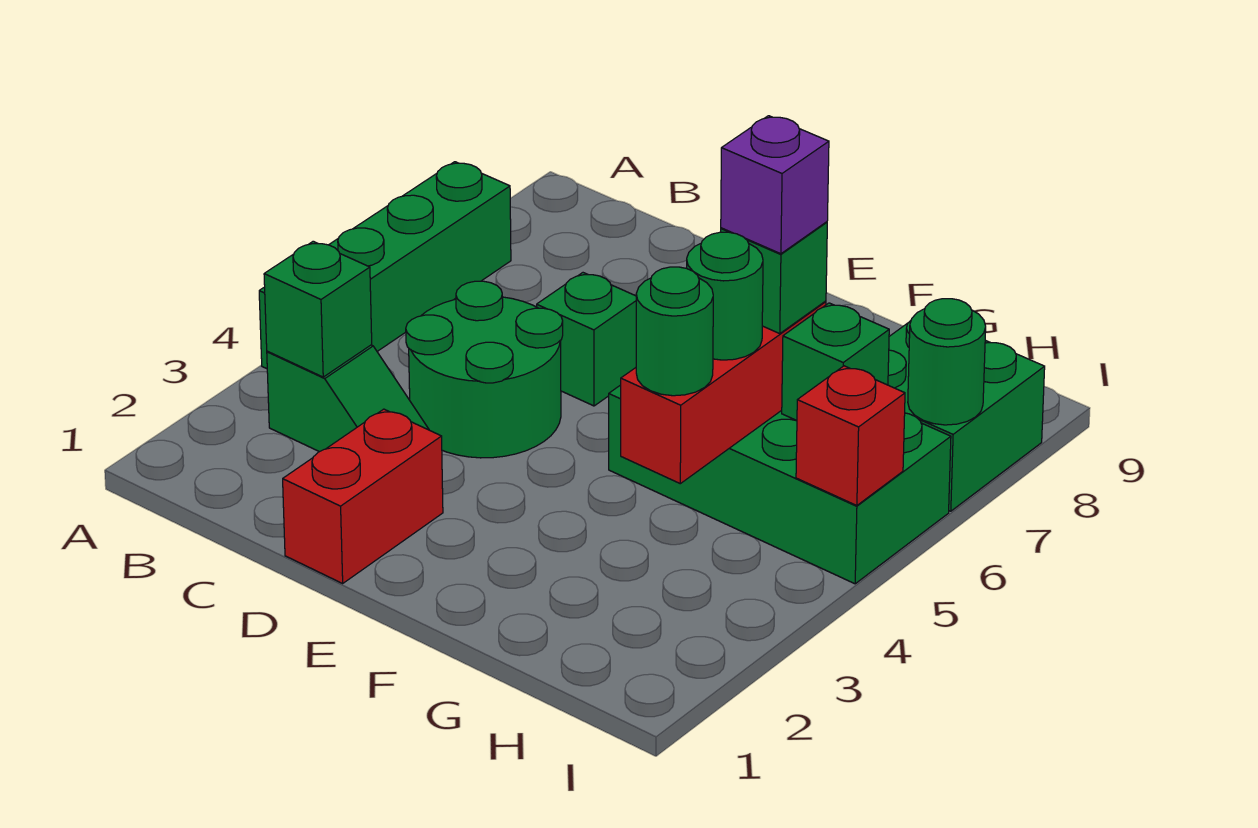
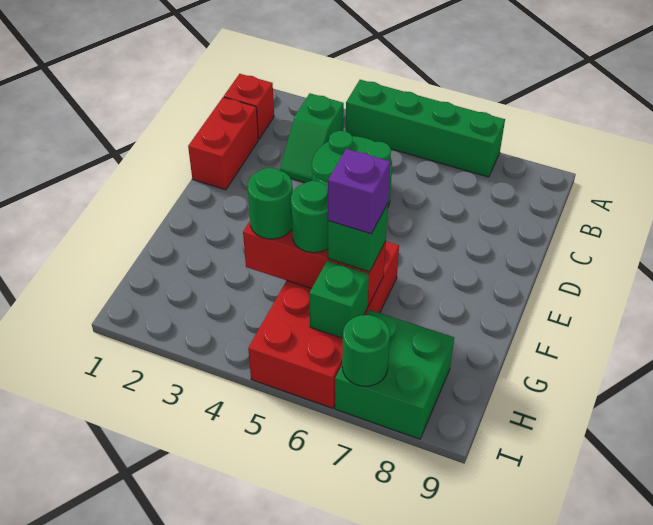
green 1x1 brick [264,241,372,377] -> none
red 1x2 brick [283,409,443,583] -> red 1x2 brick turned to [188,97,258,190]
green 1x1 brick [537,273,636,406] -> none
green 2x4 brick [609,385,951,584] -> red 2x4 brick [248,241,399,408]
red 1x1 brick [796,366,905,506] -> red 1x1 brick moved to [224,74,274,139]

